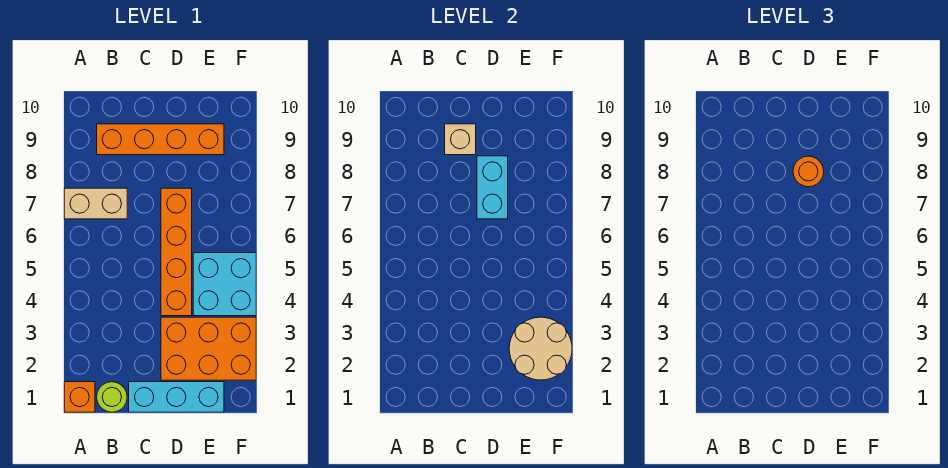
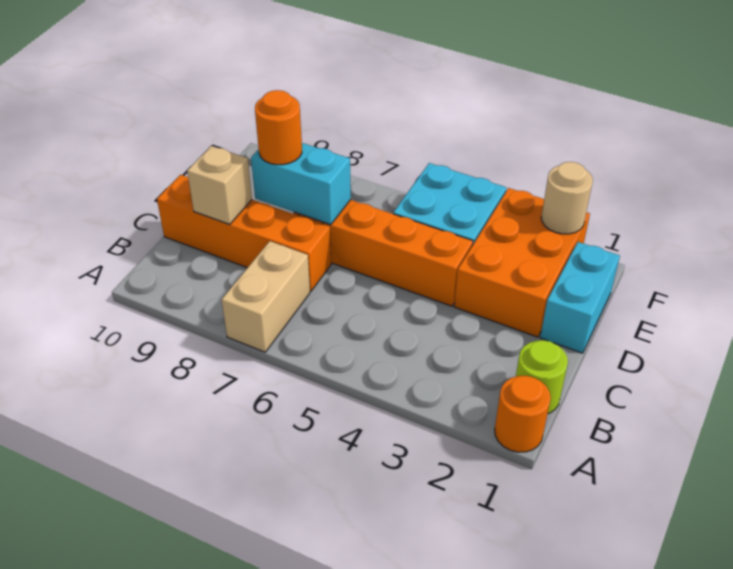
orange 1x1 brick [64,382,95,412] -> orange 1x1 round brick [495,376,551,452]
orange 1x4 brick [97,124,224,155] -> orange 1x4 brick turned to [157,175,331,291]
cyan 1x3 brick [129,382,224,412] -> cyan 1x2 brick [540,242,620,353]
tan 2x2 round brick [509,317,572,380] -> tan 1x1 round brick [541,162,593,234]

